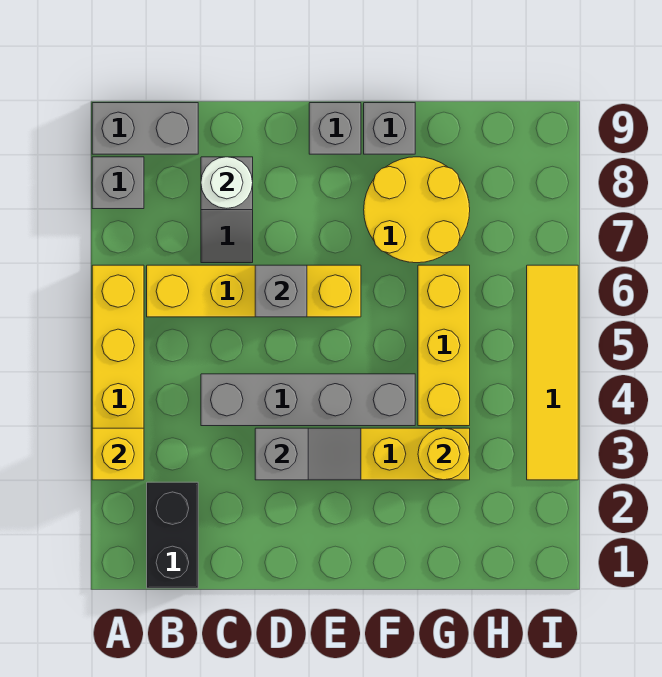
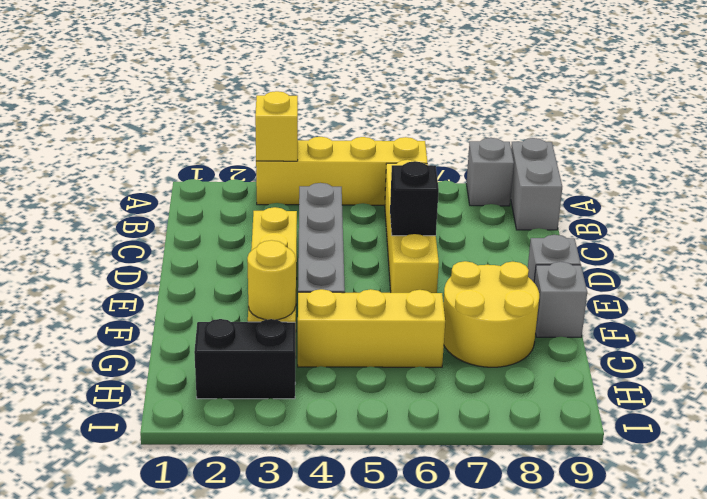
black 1x2 brick [147,482,198,588] -> black 1x2 brick moved to [194,319,295,399]
grey 1x2 slope [201,157,253,263] -> none
white 1x1 round brick [201,157,253,208] -> none
grey 1x2 slope [255,428,361,480] -> none
grey 1x1 brick [255,265,307,317] -> black 1x1 brick [390,161,439,236]
yellow 1x4 tile [527,265,578,480] -> none

